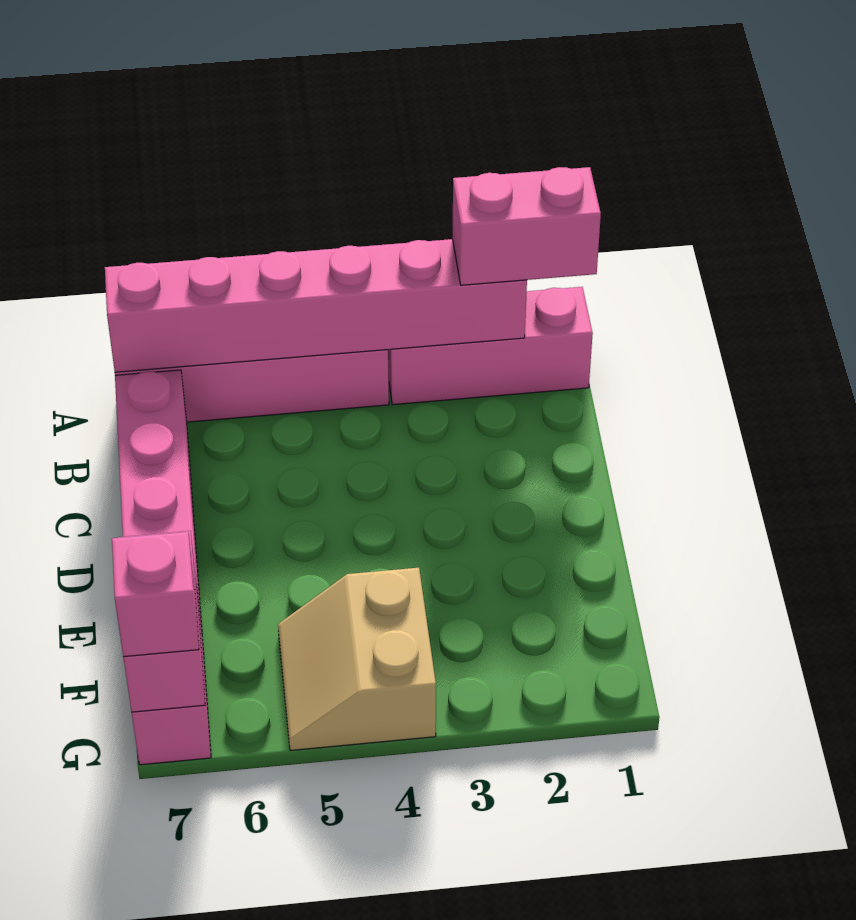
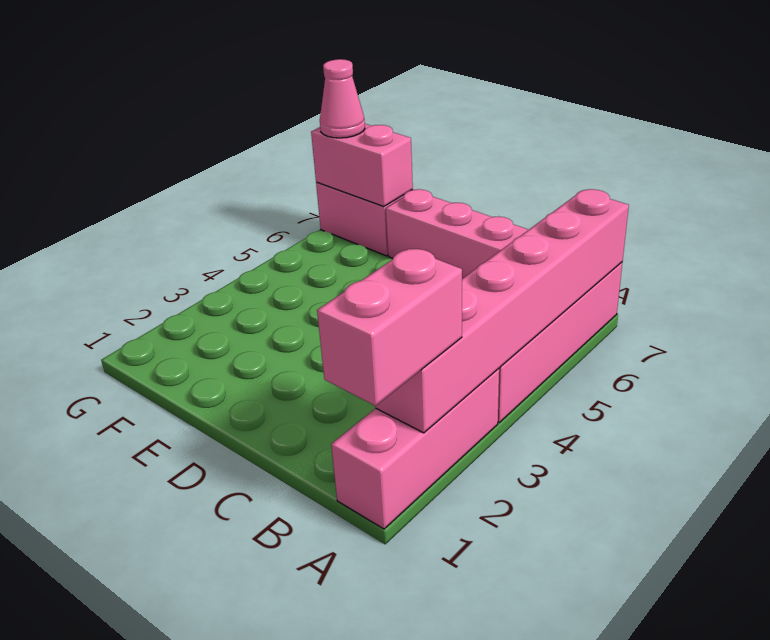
tan 2x2 slope [278,568,436,750] -> none
pink 1x1 brick [112,532,199,657] -> pink 1x1 cone [320,59,365,138]

